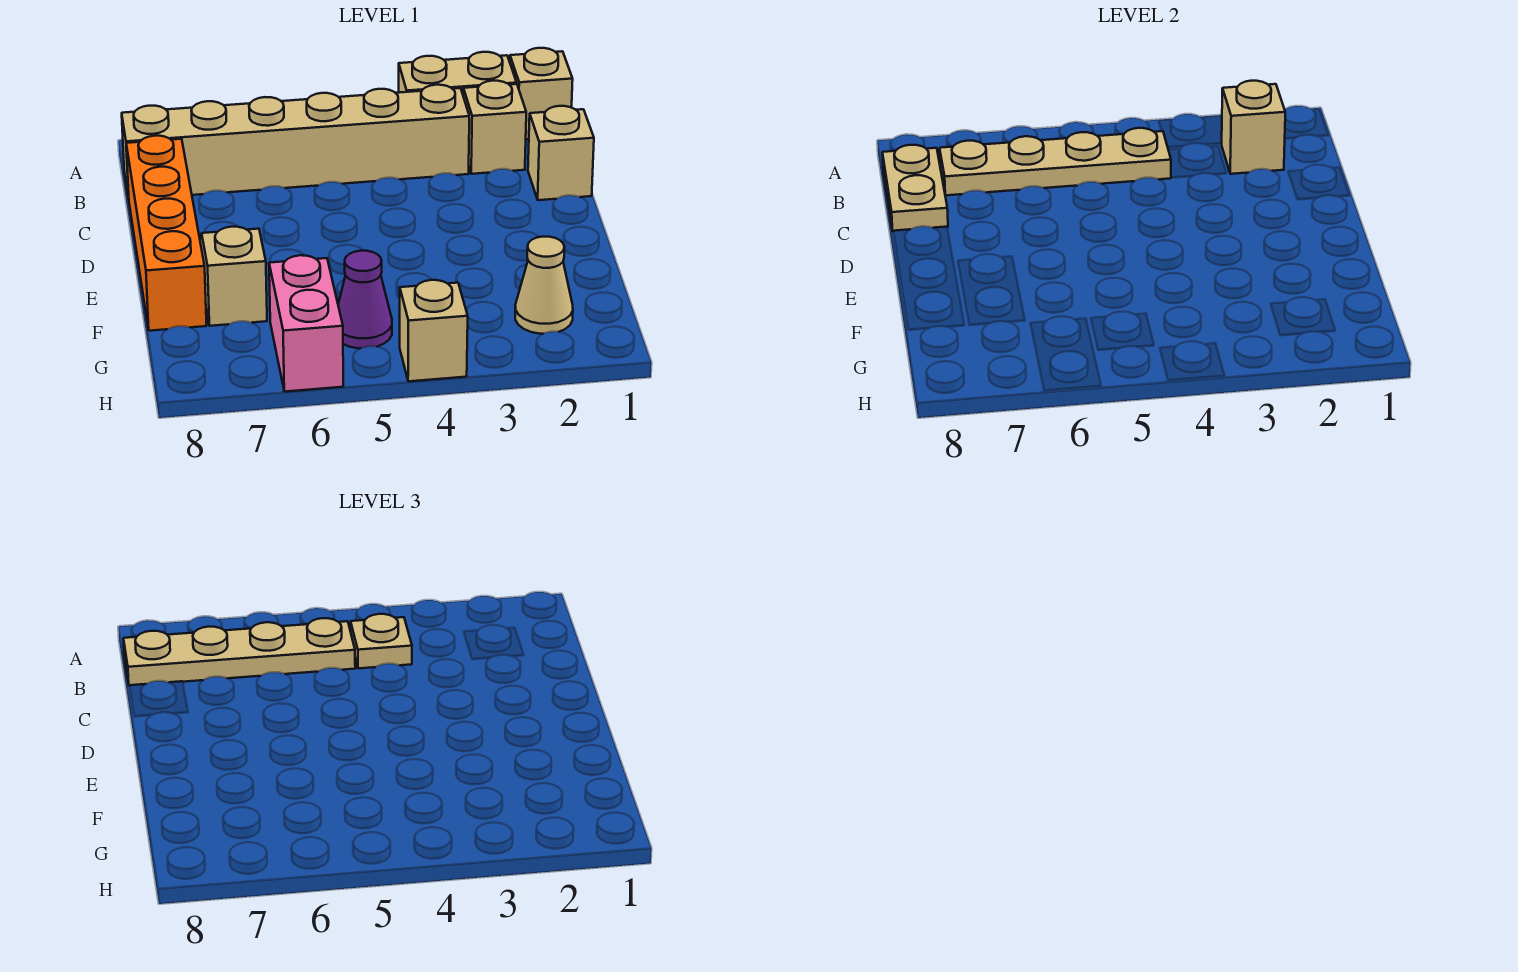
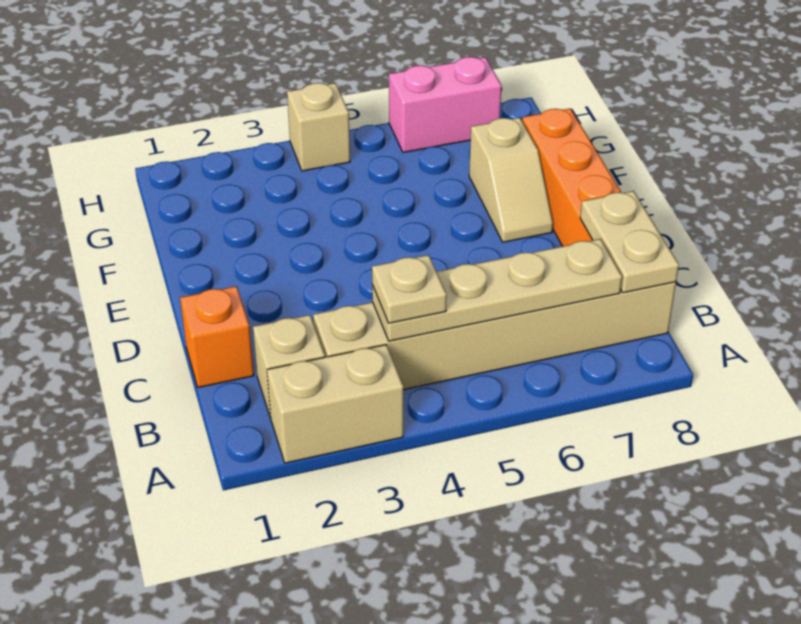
tan 1x1 brick [510,48,573,139] -> none
tan 1x1 brick [1222,81,1285,174] -> none
tan 1x4 plate [123,618,355,686] -> none
tan 1x1 brick [528,106,594,200] -> orange 1x1 brick [180,286,254,387]
tan 1x1 cone [515,237,573,334] -> none
purple 1x1 cone [338,251,392,348] -> none
pink 1x2 brick [269,255,343,392] -> pink 1x2 brick turned to [389,57,502,152]

